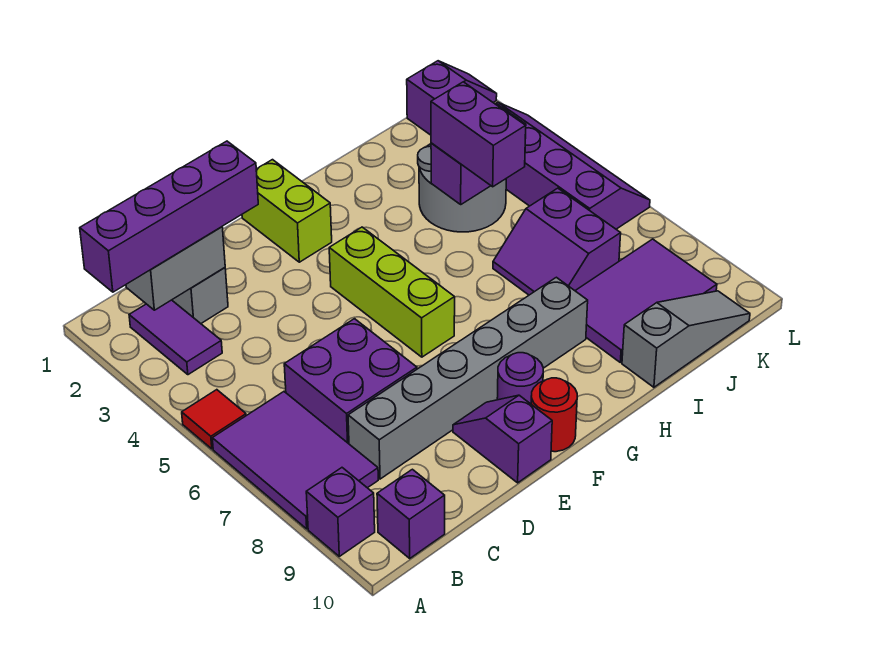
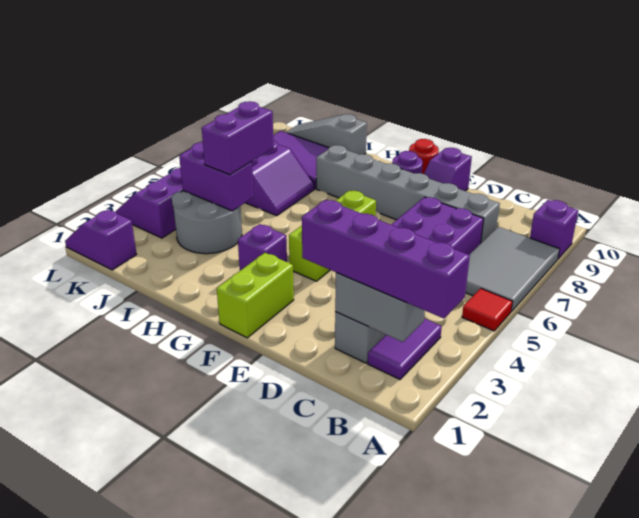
purple 2x3 tile [212,392,378,529] -> grey 2x3 tile [465,227,560,311]
purple 1x1 brick [377,469,445,558] -> purple 1x1 brick moved to [238,224,287,270]

